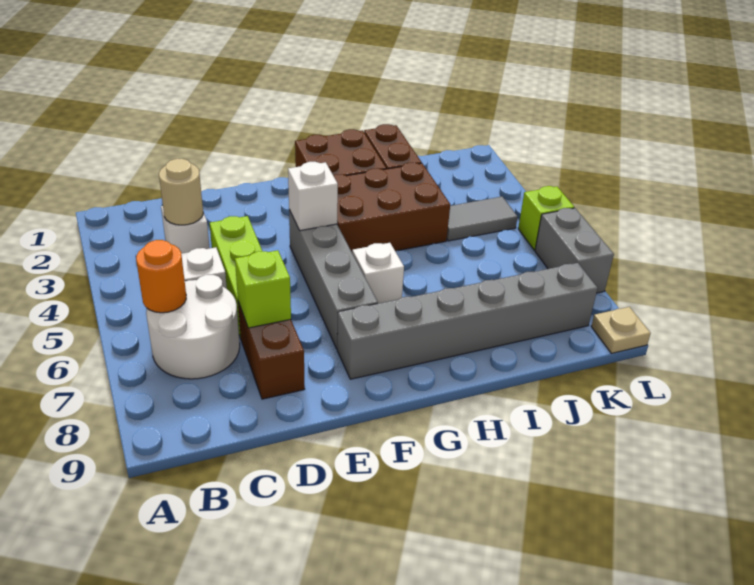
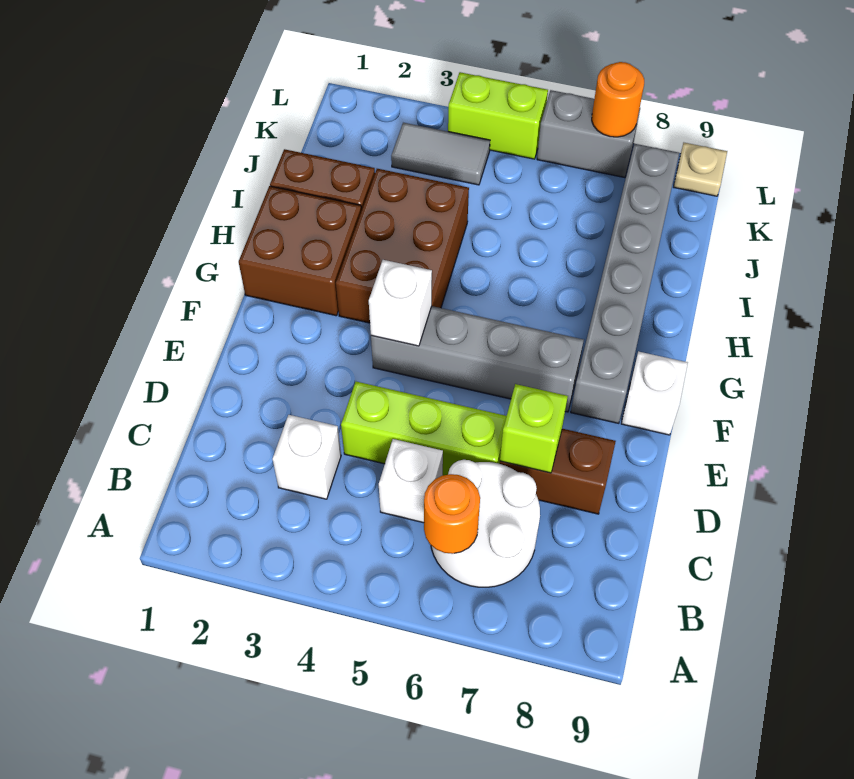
tan 1x1 round brick [159,159,203,225] -> none
white 1x1 brick [352,243,404,303] -> white 1x1 brick moved to [621,351,688,435]
grey 1x2 tile [447,197,518,241] -> grey 1x2 tile turned to [391,123,490,185]
lime 1x1 brick [518,186,574,250] -> lime 1x2 brick [448,72,548,159]
none -> orange 1x1 round brick [592,62,644,137]

